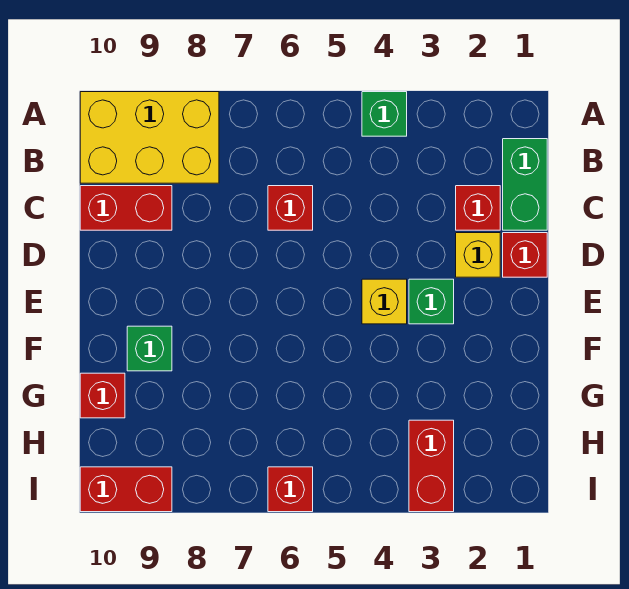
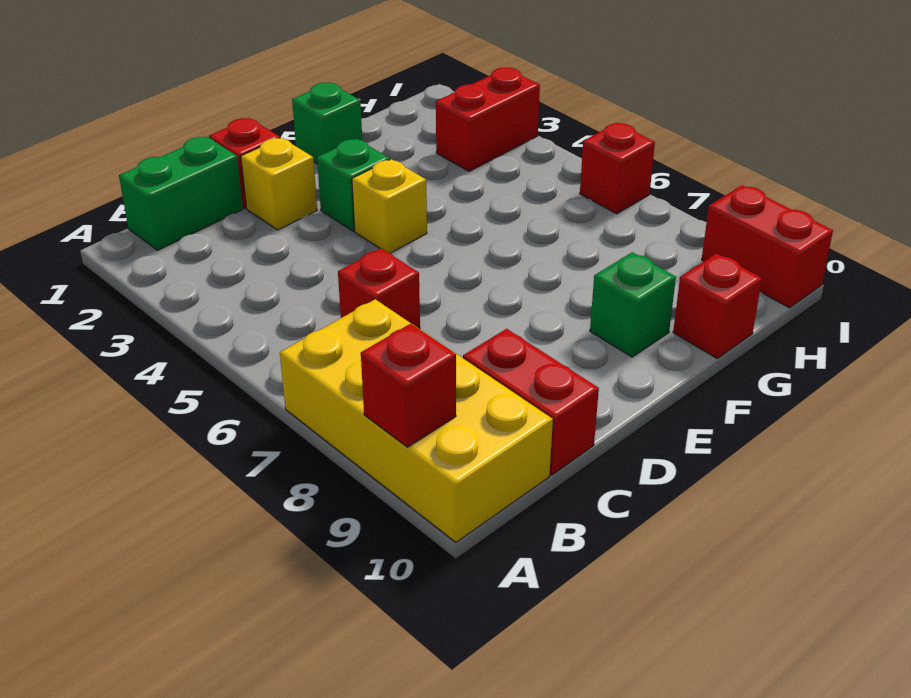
green 1x1 brick [362,92,407,136] -> green 1x1 brick moved to [292,83,362,163]
yellow 2x3 brick [80,92,219,183] -> yellow 2x4 brick [280,299,553,542]
red 1x1 brick [456,186,500,230] -> red 1x1 brick moved to [361,324,456,447]

